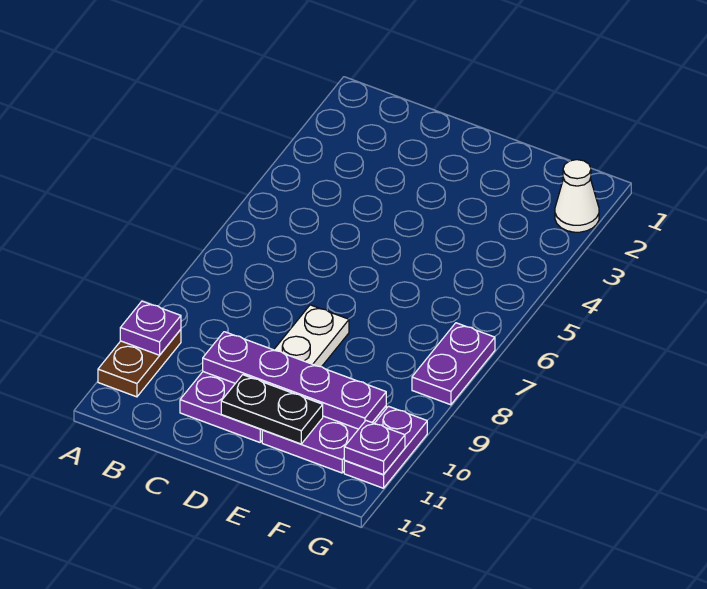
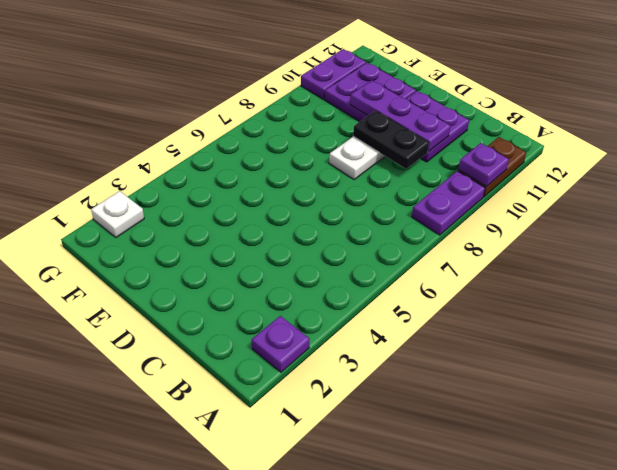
purple 1x4 plate [203,332,386,429] -> purple 1x3 plate [350,80,451,151]
black 1x2 plate [221,375,323,444] -> black 1x2 plate moved to [353,111,429,169]
white 1x1 cone [555,160,599,232] -> white 1x1 plate [91,191,144,238]
purple 1x2 plate [412,323,495,405] -> purple 1x2 plate moved to [412,171,485,235]
purple 1x1 plate [344,421,405,475] -> purple 1x1 plate moved to [252,316,310,372]

